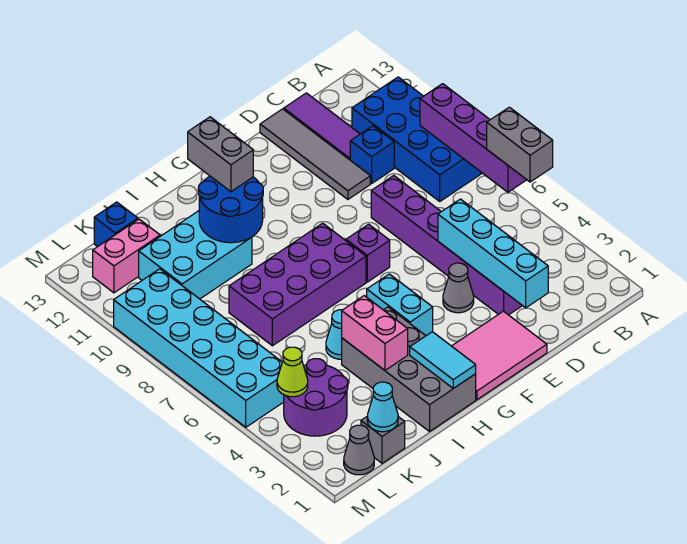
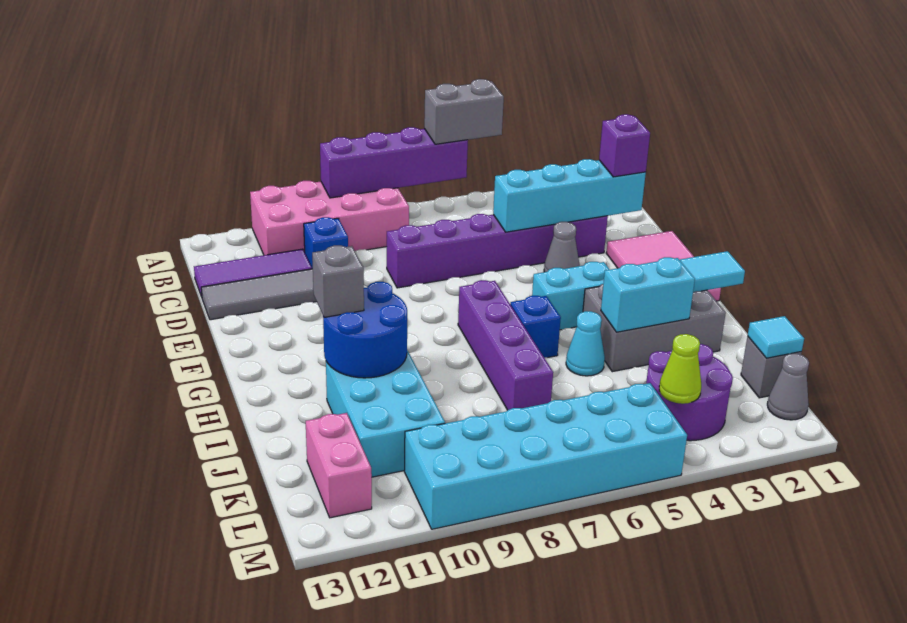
blue 2x4 brick [352,77,482,201] -> pink 2x4 brick [250,181,409,255]
purple 1x1 brick [346,224,390,282] -> purple 1x1 brick moved to [599,114,650,177]
purple 2x4 brick [229,223,366,346] -> purple 1x4 brick [458,280,553,410]
grey 2x4 brick [342,307,476,432] -> grey 2x3 brick [583,284,726,372]
grey 1x2 brick [188,117,253,192] -> grey 1x1 brick [312,245,364,317]
pink 1x2 brick [342,296,408,370] -> cyan 1x2 brick [601,257,695,332]
cyan 1x1 cone [367,382,398,432] -> cyan 1x1 tile [748,316,804,358]
blue 1x1 brick [94,202,138,247] -> blue 1x1 brick moved to [510,296,561,358]

